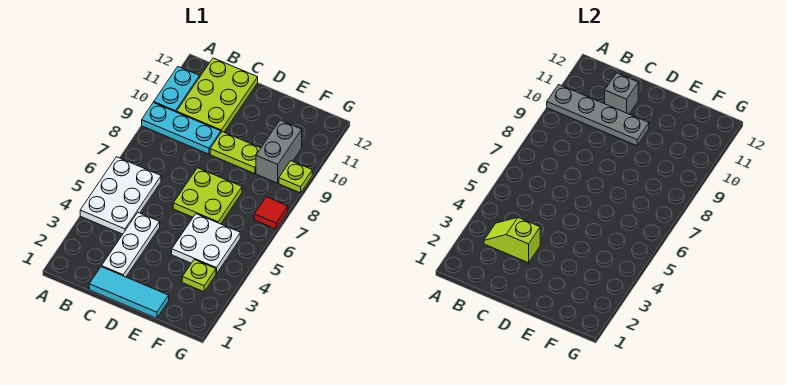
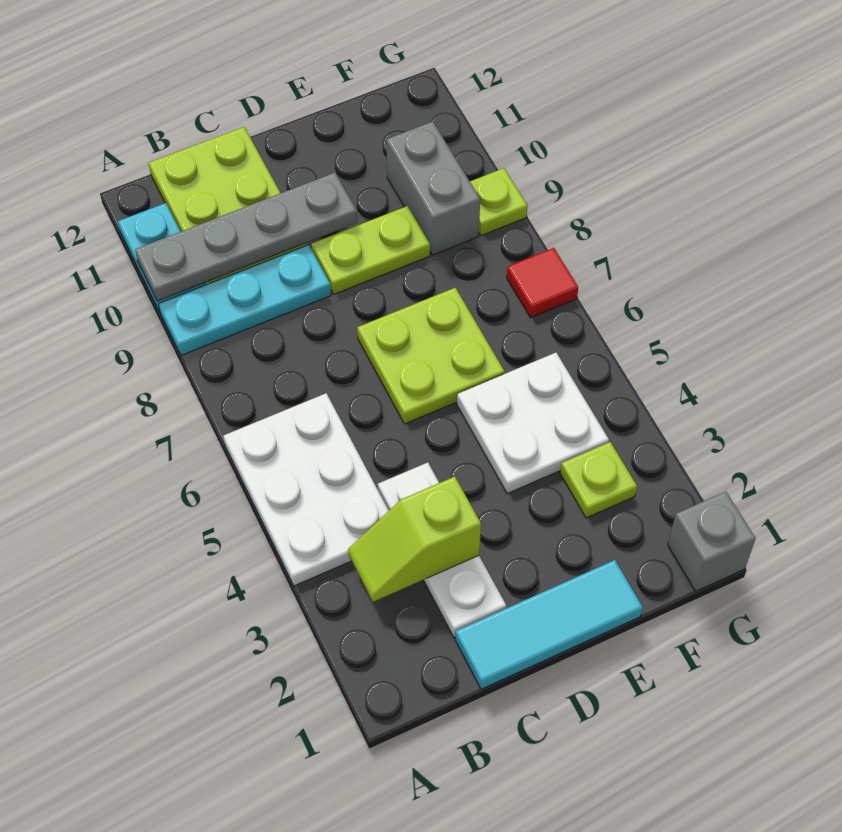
grey 1x1 brick [605,73,638,114] -> grey 1x1 brick moved to [668,492,756,591]

